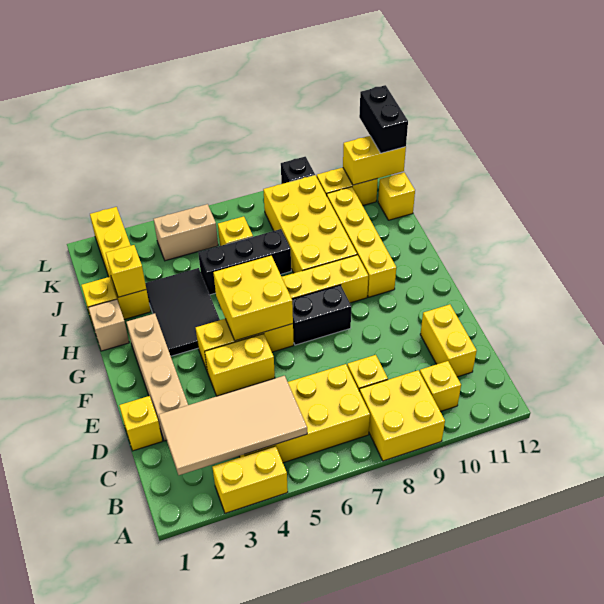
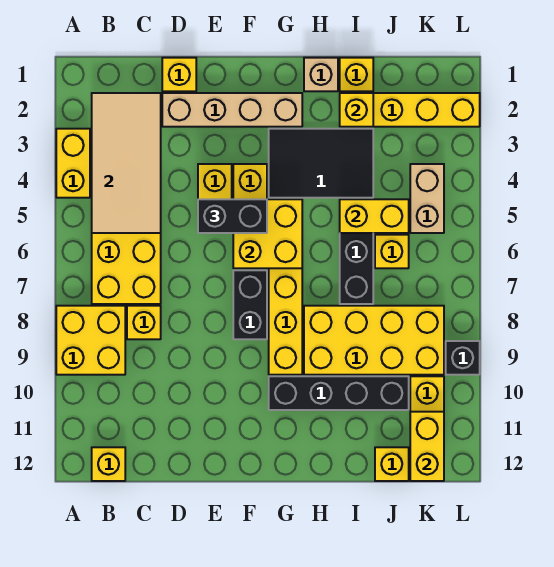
yellow 1x1 brick [420,361,461,412] -> yellow 1x1 brick moved to [92,447,125,481]
yellow 1x2 brick [420,304,477,377] -> yellow 1x2 brick moved to [340,199,409,233]
yellow 1x4 brick [327,187,396,297] -> black 1x4 brick [269,376,409,410]
black 1x2 brick [359,85,408,153] -> black 1x2 brick moved to [198,199,267,233]

